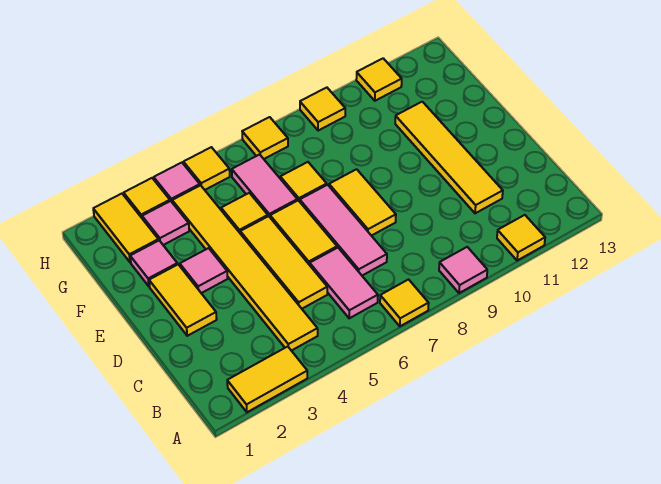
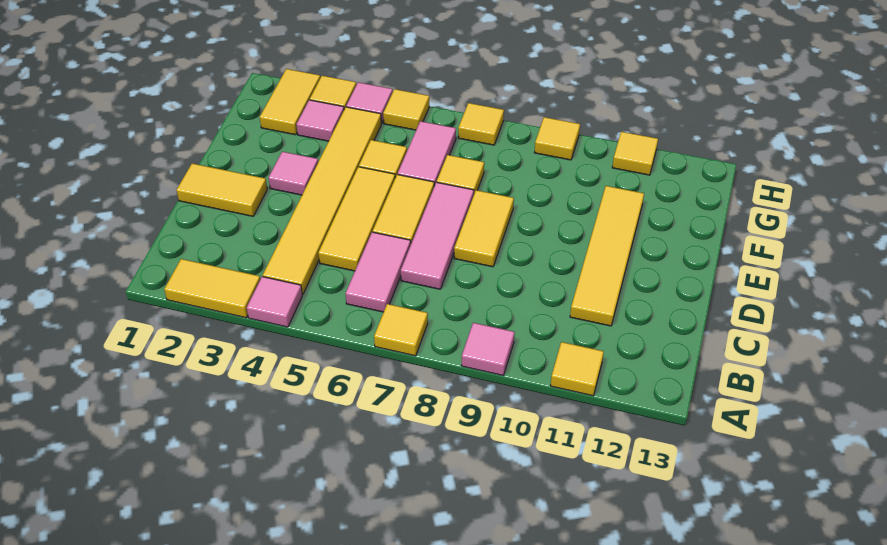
yellow 1x2 tile [149,264,217,336] -> yellow 1x2 tile turned to [177,163,267,216]
pink 1x1 tile [130,241,177,286] -> pink 1x1 tile moved to [247,277,302,327]

